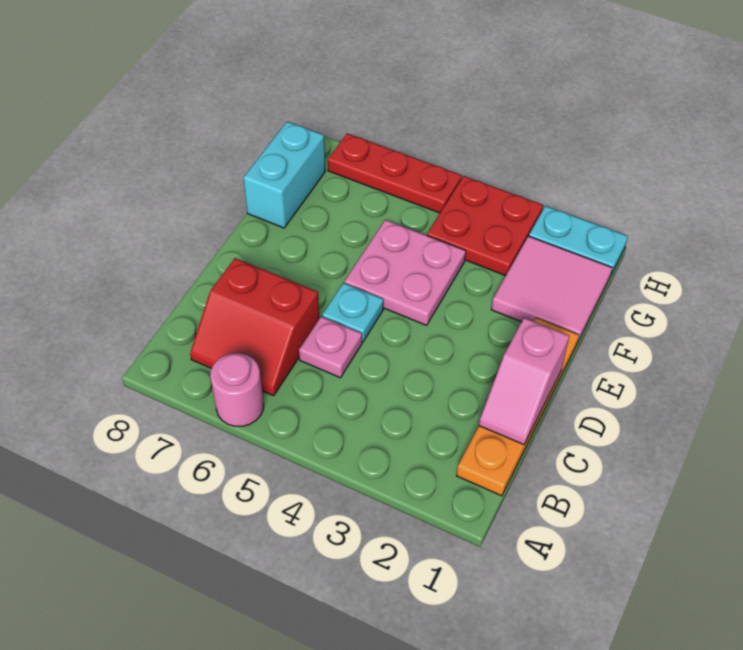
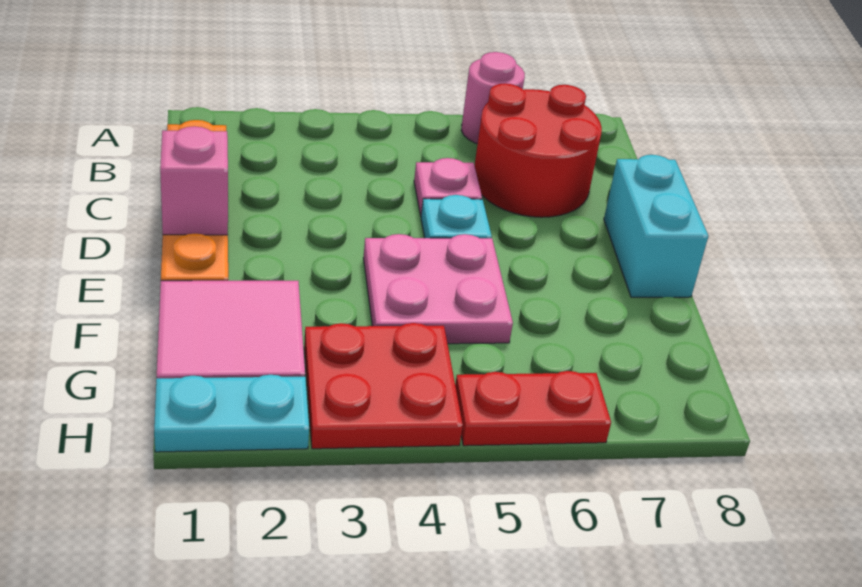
red 2x2 slope [190,258,319,396] -> red 2x2 round brick [474,83,602,217]
cyan 1x2 brick [243,121,325,228] -> cyan 1x2 brick moved to [604,155,708,297]
red 1x3 plate [328,133,462,213] -> red 1x2 plate [455,371,611,446]

